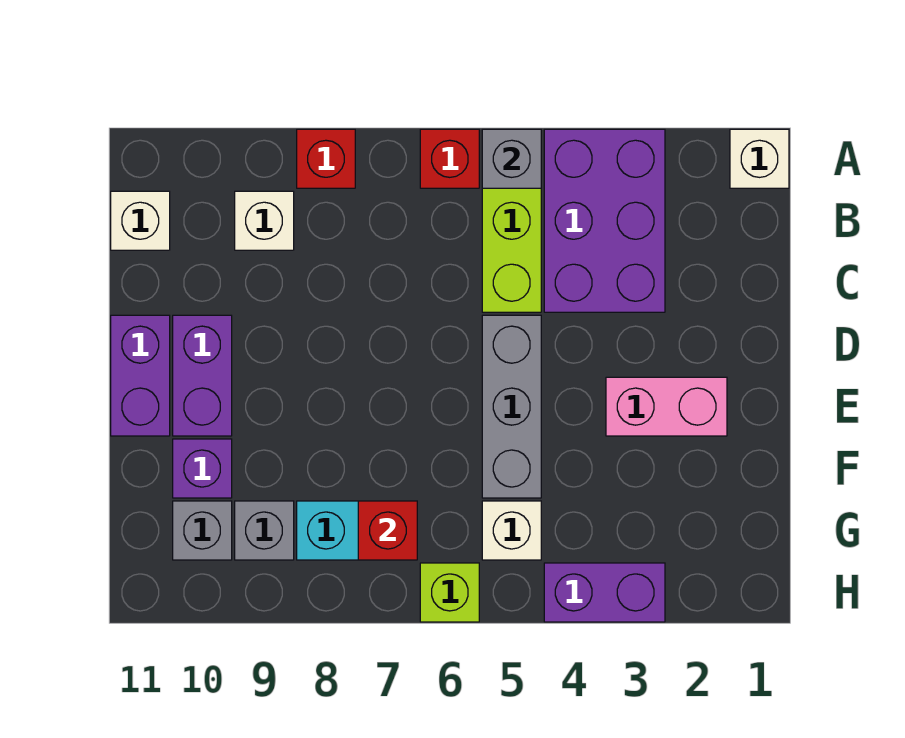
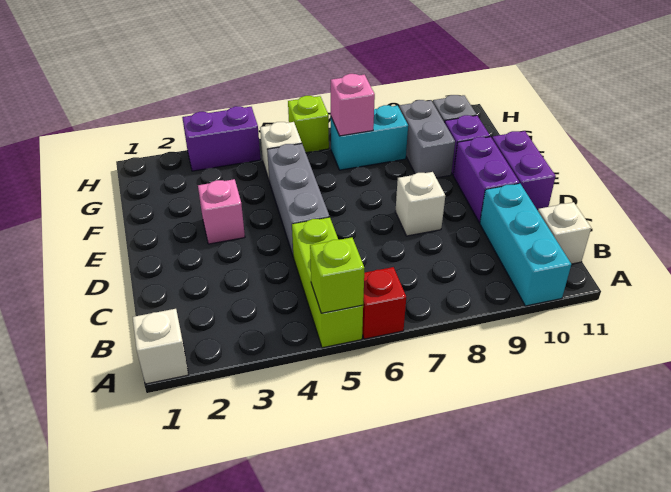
purple 2x3 brick [544,129,665,312] -> none
grey 1x1 brick [482,129,541,188] -> lime 1x1 brick [310,237,364,313]
red 1x1 brick [297,129,355,188] -> none
none -> cyan 1x3 brick [480,184,571,306]
white 1x1 brick [235,191,294,250] -> white 1x1 brick moved to [395,172,445,236]
pink 1x2 brick [606,377,727,436] -> pink 1x1 brick [198,179,245,244]
red 1x1 brick [358,501,417,560] -> pink 1x1 brick [331,74,375,136]
grey 1x1 brick [235,501,294,560] -> grey 1x2 brick [399,100,455,178]

